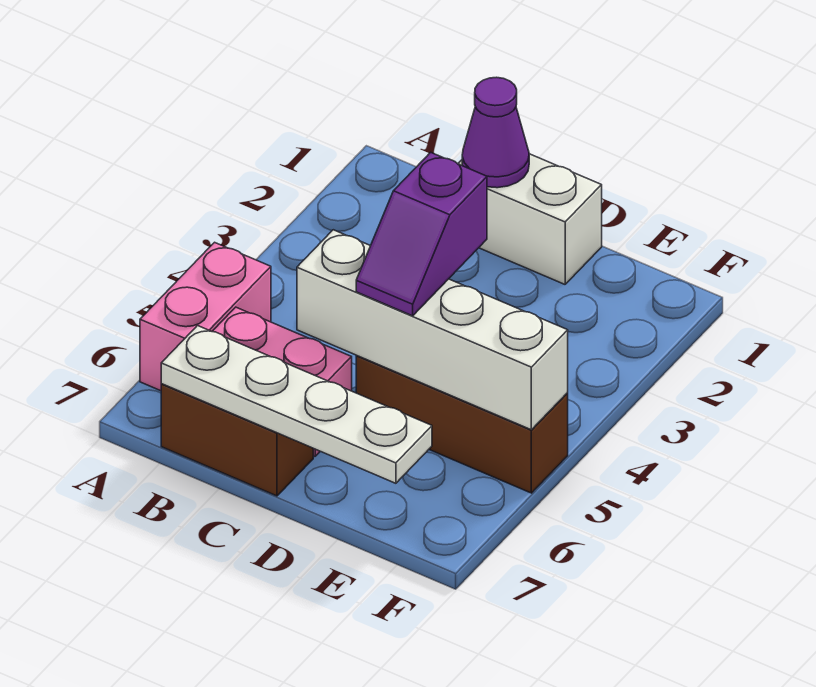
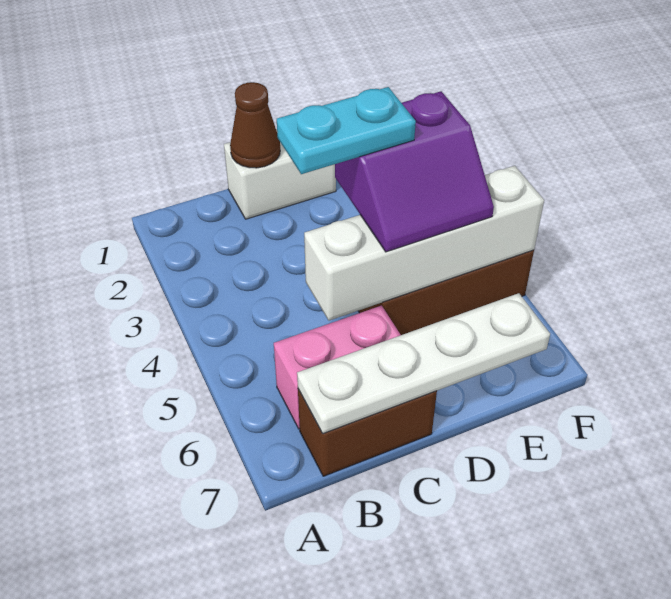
pink 1x2 brick [140,242,271,391] -> none
purple 1x1 cone [462,77,529,188] -> brown 1x1 cone [230,82,280,168]
none -> cyan 1x2 plate [277,87,416,174]
purple 1x2 slope [356,152,487,316] -> purple 2x2 slope [335,91,494,252]

